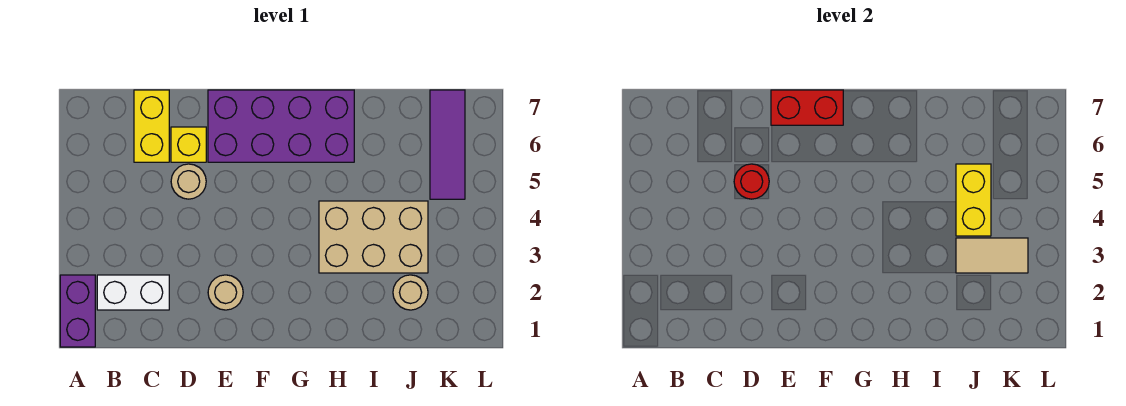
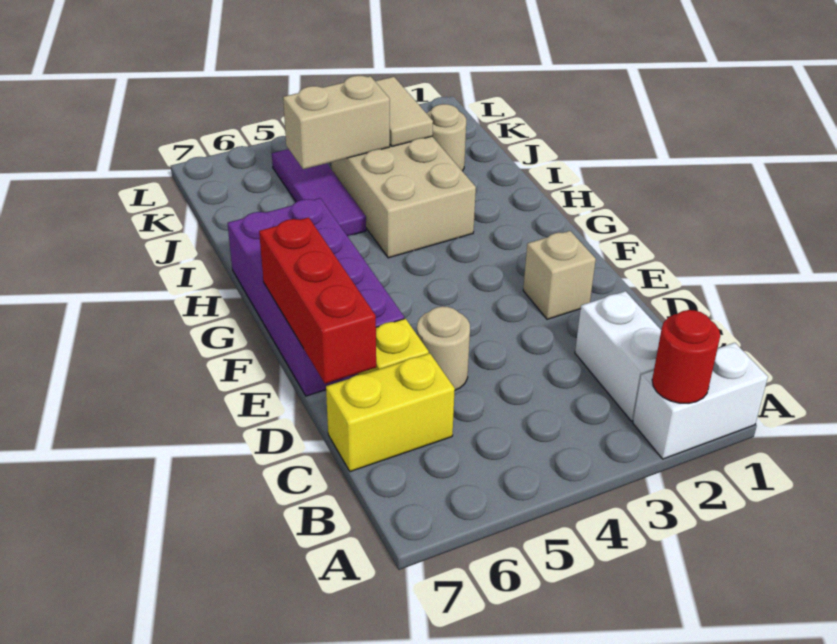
purple 1x2 brick [60,275,95,347] -> white 1x2 brick [633,343,768,459]
red 1x1 round brick [734,164,769,199] -> red 1x1 round brick moved to [652,310,720,403]
tan 1x1 round brick [208,275,243,310] -> tan 1x1 brick [523,231,596,319]
red 1x2 brick [771,90,843,125] -> red 1x3 brick [259,217,376,384]
yellow 1x2 brick [956,164,991,236] -> tan 1x2 brick [283,76,390,169]
purple 1x3 tile [430,90,465,199] -> purple 1x3 tile turned to [272,149,366,236]

